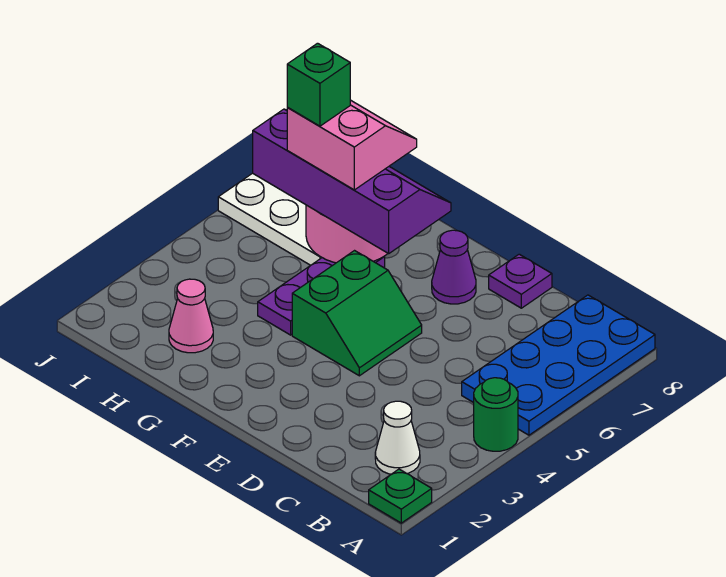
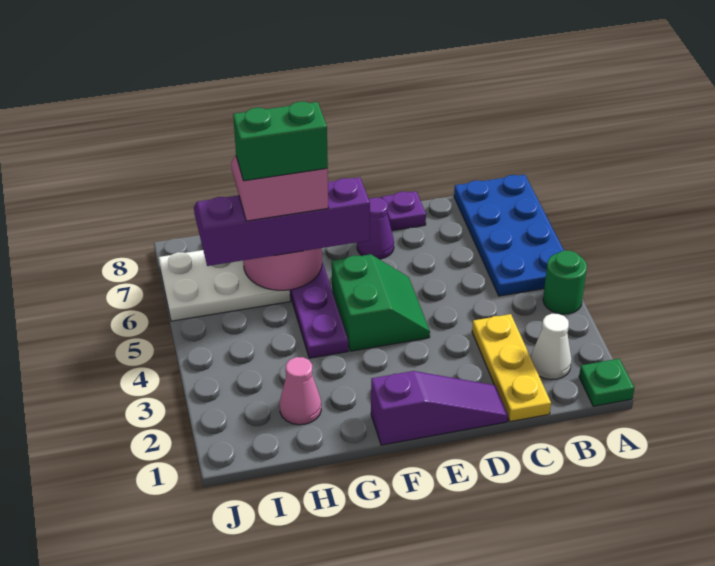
none -> yellow 1x3 plate [472,314,551,422]
none -> purple 1x3 slope [371,371,508,445]
green 1x1 brick [287,43,350,126] -> green 1x2 brick [233,102,328,181]

